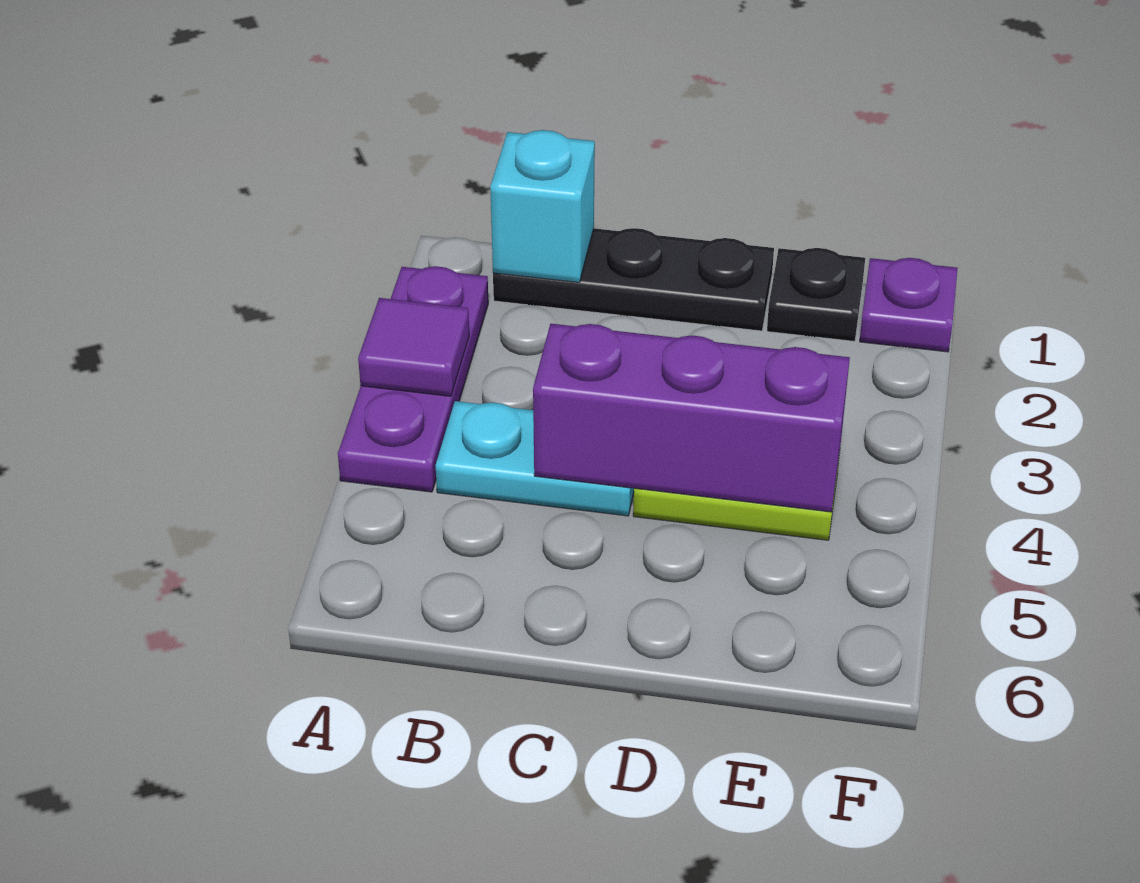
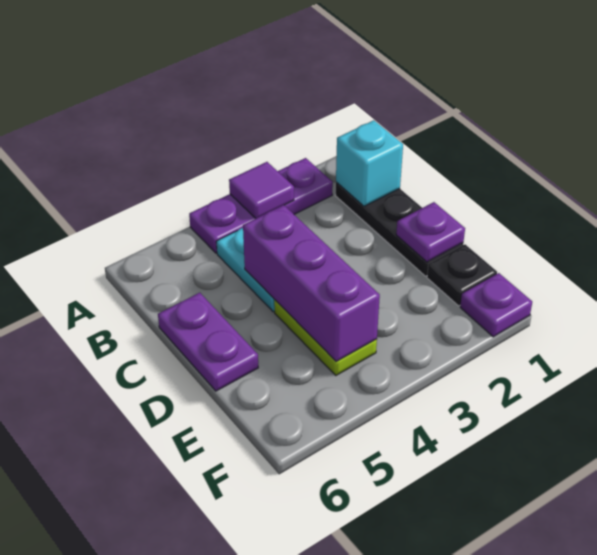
none -> purple 1x2 plate [158,293,258,391]
none -> purple 1x1 plate [396,202,465,262]

